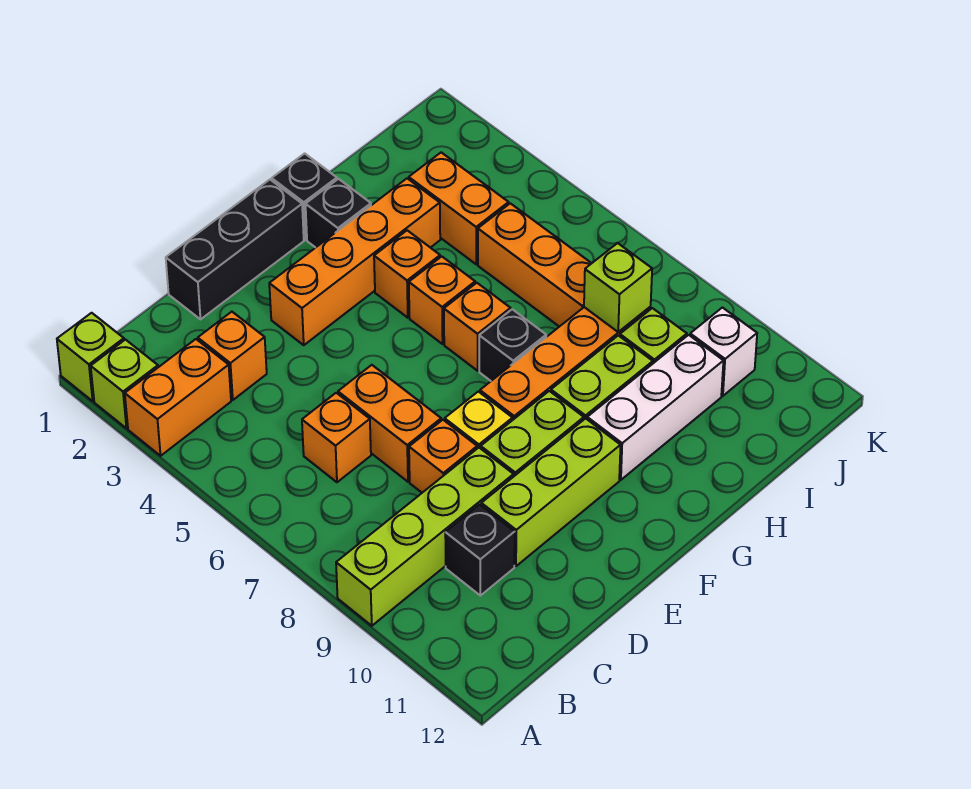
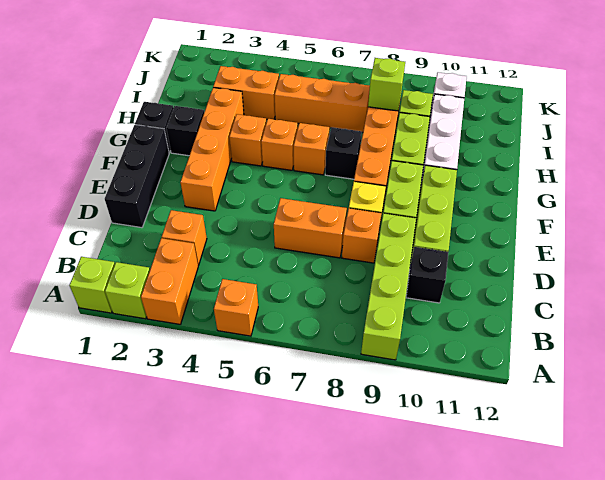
orange 1x1 brick [302,393,371,482] -> orange 1x1 brick moved to [214,279,258,336]

